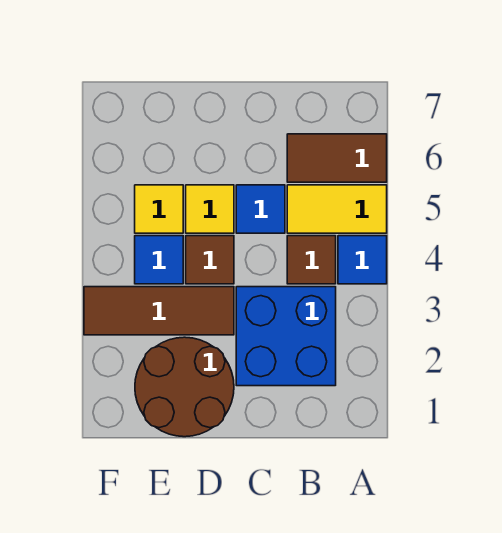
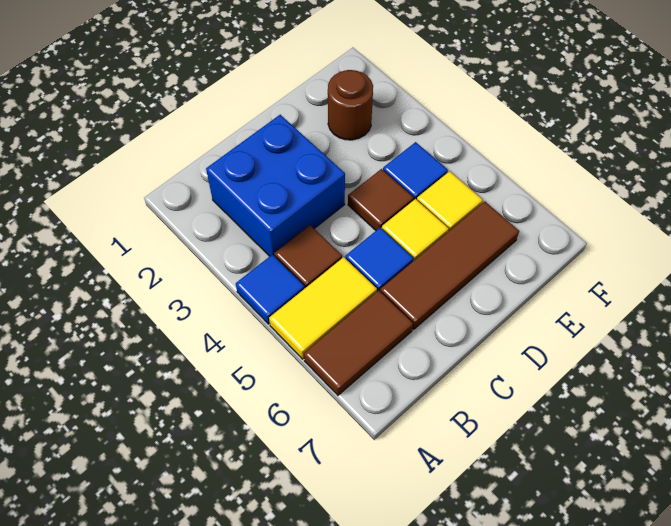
brown 2x2 round brick [135,337,234,437] -> brown 1x1 round brick [328,70,373,140]
brown 1x3 tile [84,287,234,335] -> brown 1x3 tile moved to [380,201,519,329]

